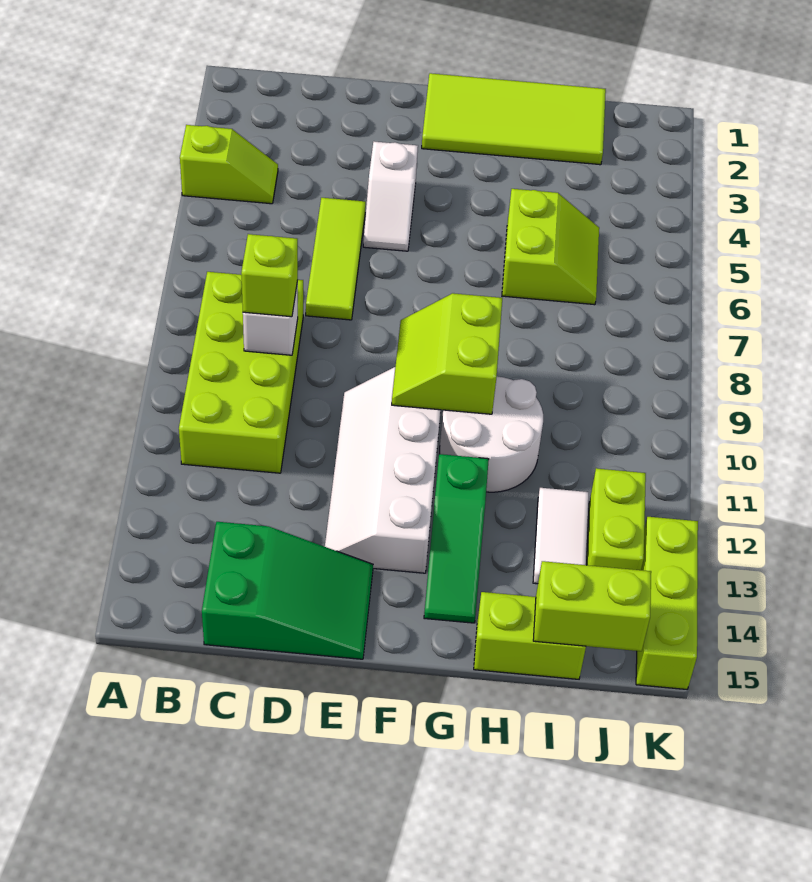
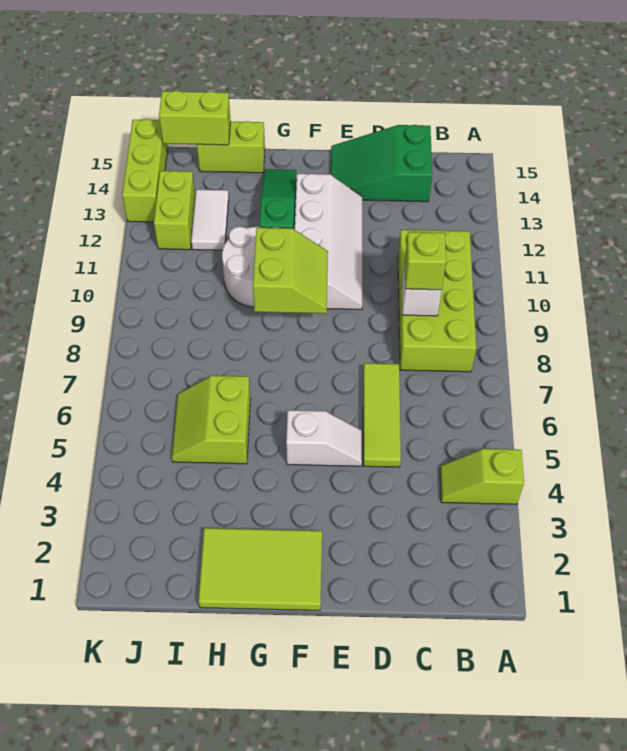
white 1x2 slope [363,142,418,251] -> white 1x2 slope turned to [286,410,362,466]
lime 2x4 tile [422,73,606,165] -> lime 2x3 tile [199,528,322,610]

